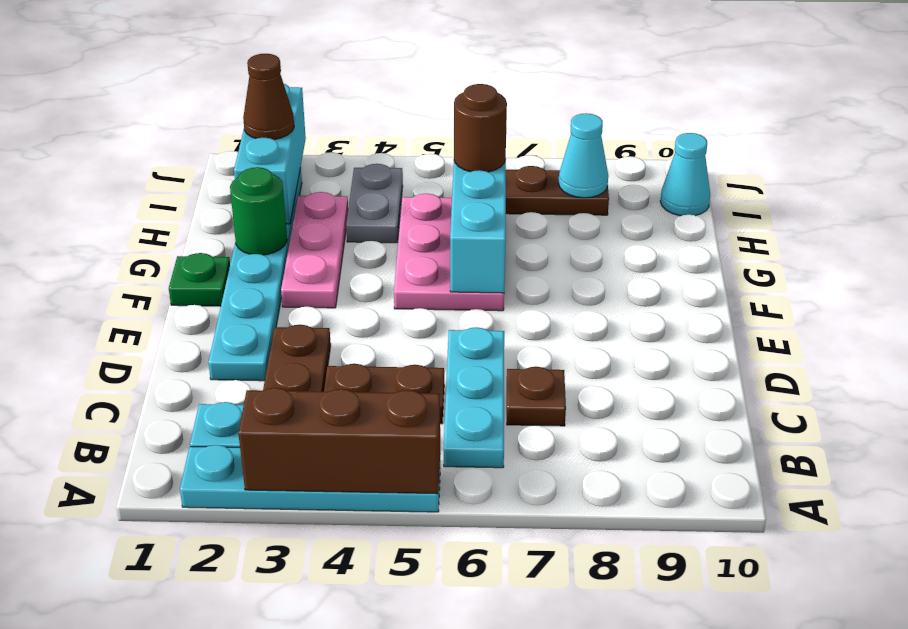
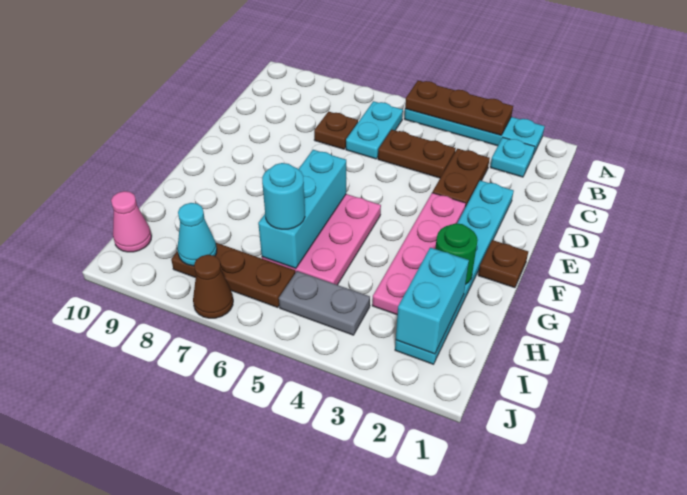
brown 1x3 brick [238,388,440,494] -> brown 1x3 plate [405,80,513,135]
cyan 1x3 plate [443,327,504,468] -> cyan 1x2 plate [346,101,403,159]
green 1x1 plate [169,253,230,306] -> brown 1x1 plate [478,240,528,288]
pink 1x3 plate [281,192,348,308] -> pink 1x4 plate [372,193,466,315]
cyan 1x3 brick [234,84,306,224] -> cyan 1x2 brick [396,248,469,354]
grey 1x2 plate [346,164,403,243] -> grey 1x2 plate turned to [279,271,370,335]
brown 1x1 round brick [454,84,507,172] -> cyan 1x1 round brick [262,163,305,229]
brown 1x1 cone [243,54,294,140] -> brown 1x1 cone moved to [193,255,233,318]
cyan 1x1 cone [660,133,710,216] -> pink 1x1 cone [111,191,152,252]

